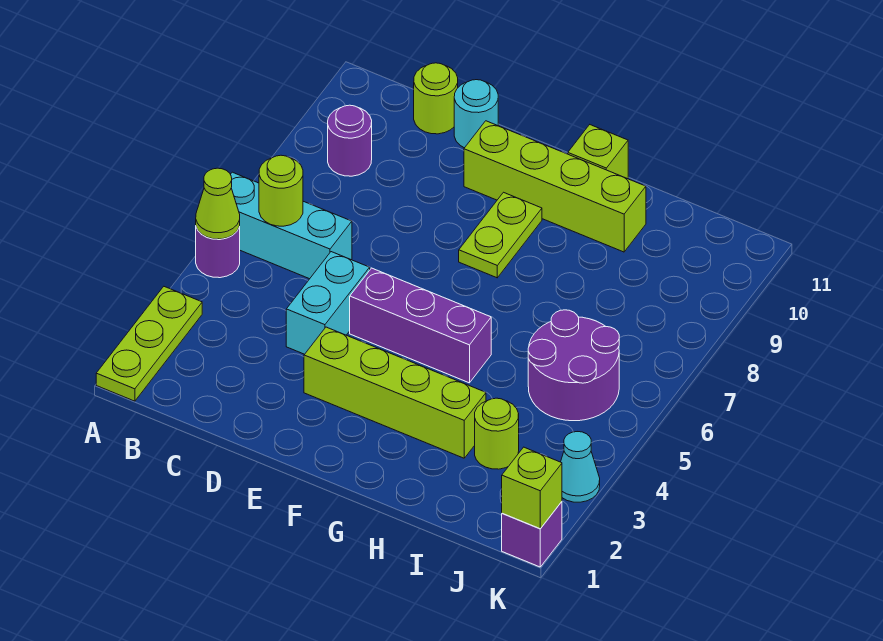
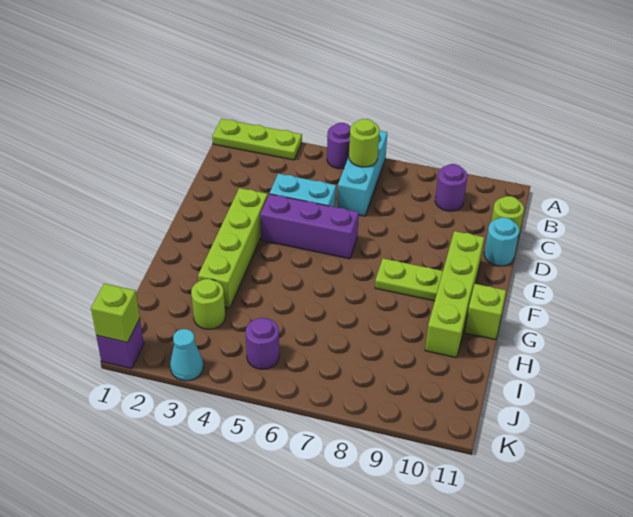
lime 1x1 cone [196,168,240,239] -> none
purple 1x3 brick [350,268,491,383] -> purple 1x3 brick turned to [260,194,359,259]
purple 2x2 round brick [528,310,619,421] -> purple 1x1 round brick [246,318,279,369]

